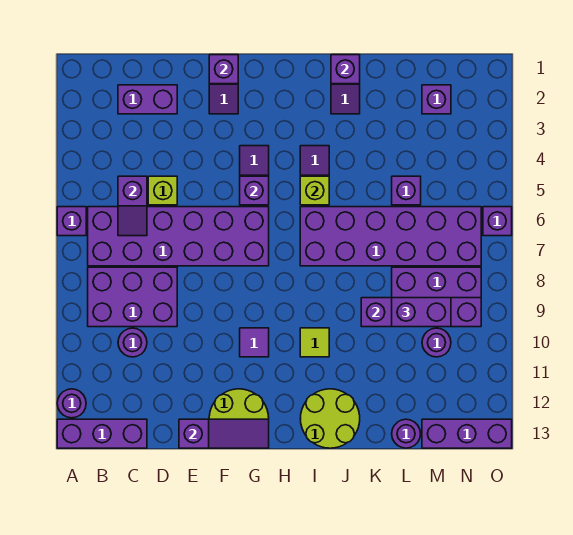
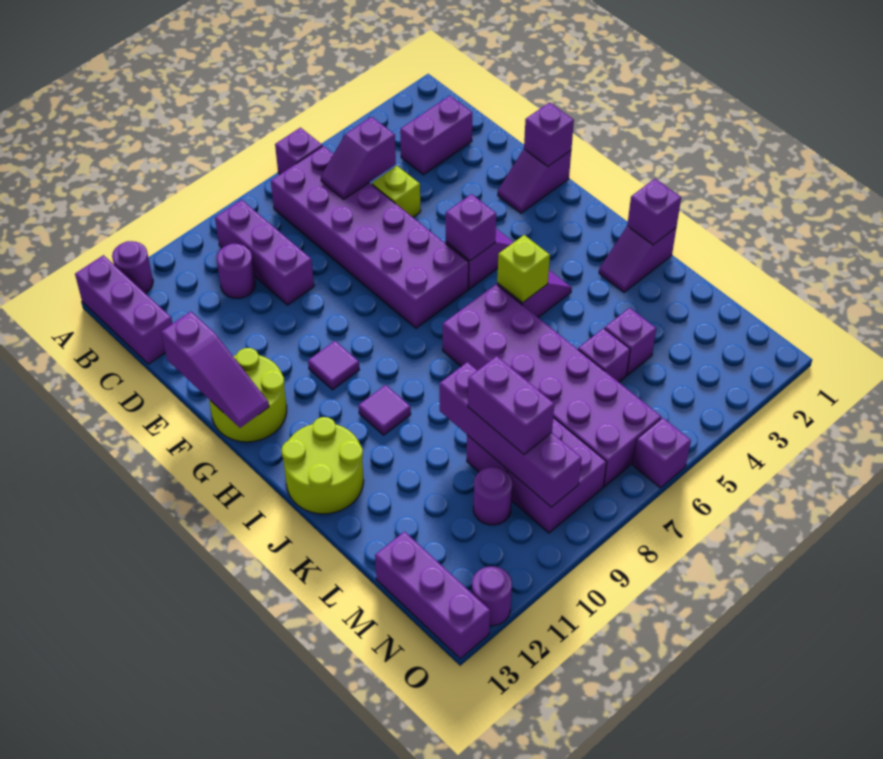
purple 2x3 brick [88,267,177,327] -> purple 1x3 brick [215,200,314,305]
purple 1x2 brick [118,85,177,114] -> purple 1x2 brick turned to [400,96,472,175]
lime 1x1 tile [300,328,329,357] -> purple 1x1 tile [359,385,411,435]
purple 1x1 round brick [392,419,421,448] -> purple 1x1 round brick moved to [472,566,512,626]
purple 1x1 brick [422,85,451,114] -> purple 1x1 brick moved to [605,308,656,375]

